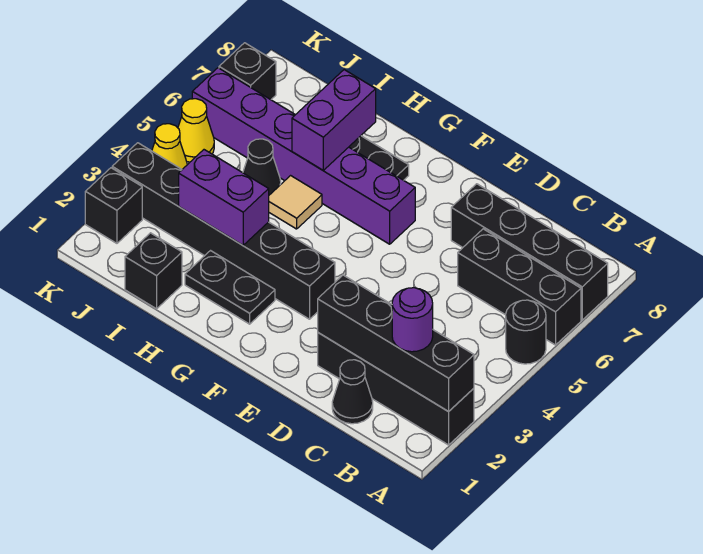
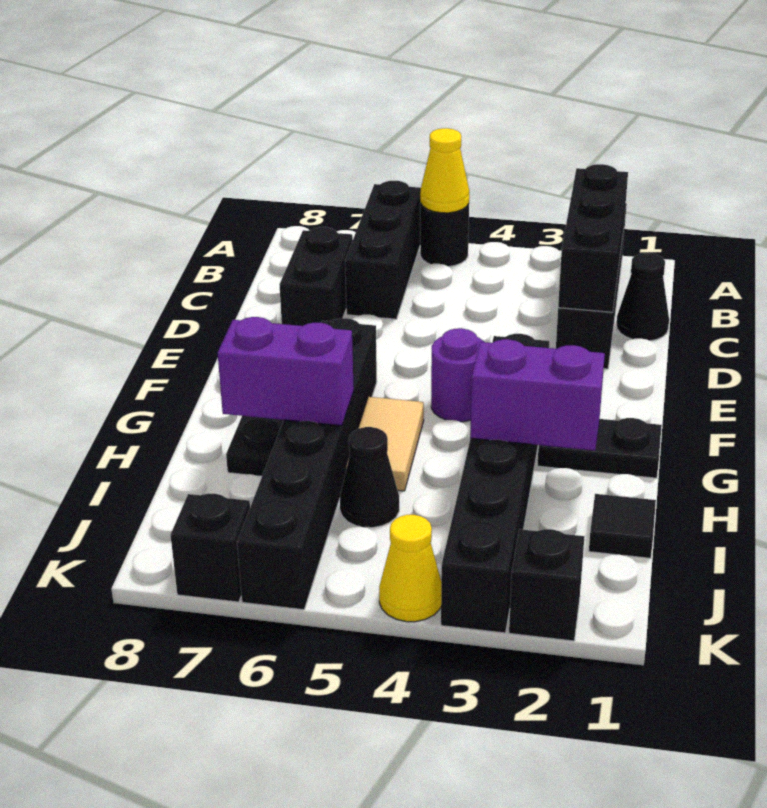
black 1x4 brick [318,275,474,412] -> black 1x3 brick [558,164,628,312]
black 1x4 brick [451,184,608,320] -> black 1x2 brick [279,227,353,326]
purple 1x1 round brick [392,288,433,352] -> purple 1x1 round brick moved to [431,328,484,422]
purple 1x6 brick [192,68,415,244] -> black 1x6 brick [237,318,377,610]
black 1x2 plate [185,251,275,324] -> black 1x2 plate turned to [537,418,662,478]
purple 1x2 brick [179,150,269,245] -> purple 1x2 brick turned to [470,339,605,451]
tan 1x1 tile [269,176,322,229] -> tan 1x2 tile [346,397,424,491]
black 1x1 brick [125,233,182,309] -> black 1x1 tile [589,494,656,558]
yellow 1x1 cone [178,99,214,162] -> yellow 1x1 cone moved to [420,128,469,213]

